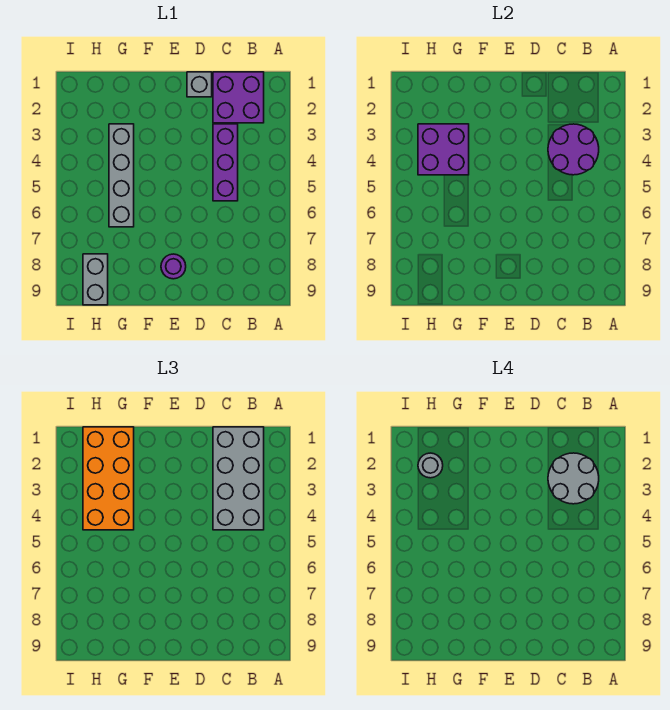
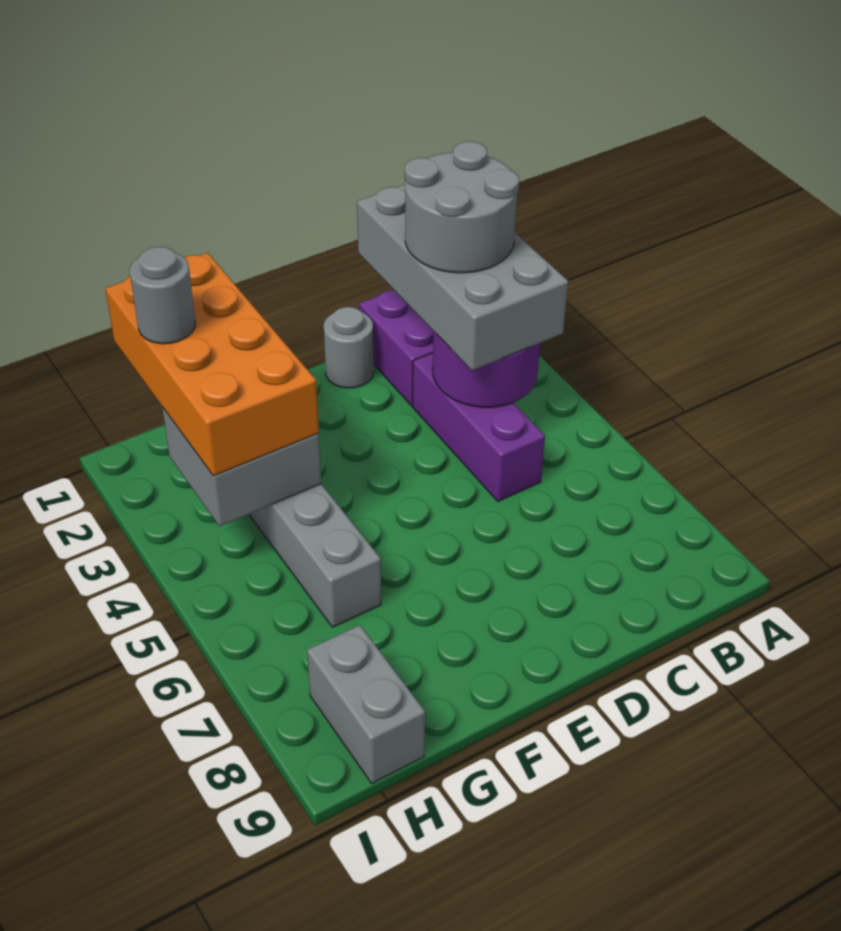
grey 1x1 brick [187,72,212,97] -> grey 1x1 round brick [324,307,374,388]
purple 1x1 round brick [161,254,186,279] -> none
purple 2x2 brick [418,124,469,175] -> grey 2x2 brick [162,407,321,526]

